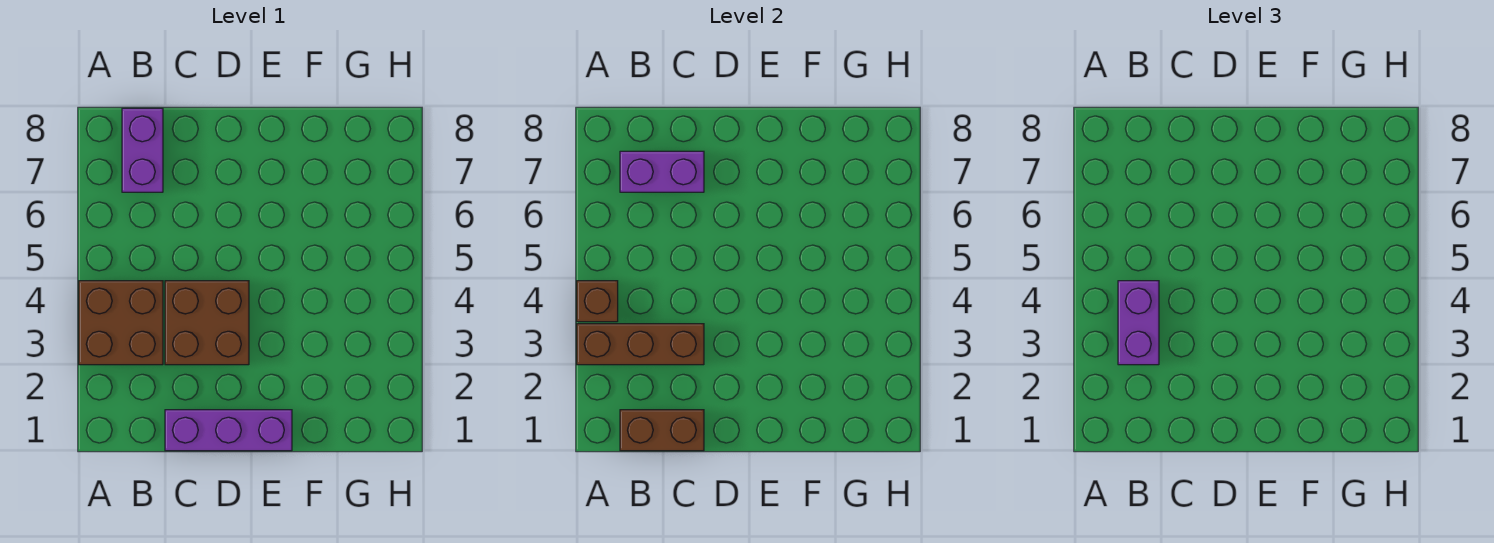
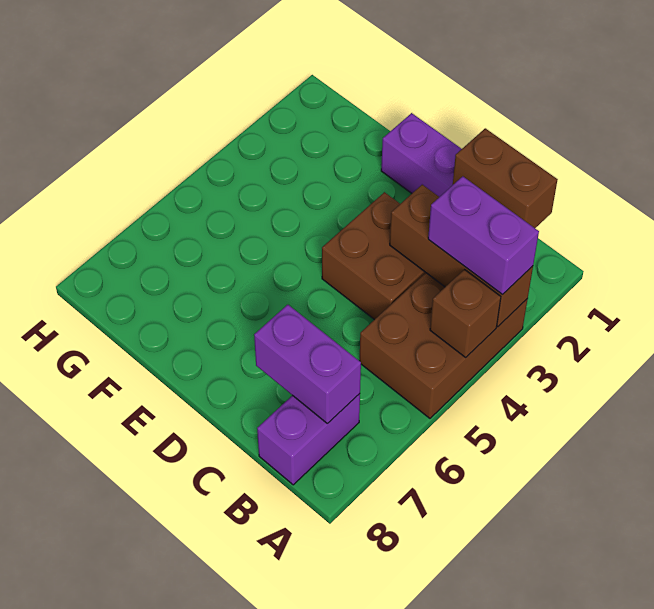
brown 2x2 brick [79,281,163,365] -> brown 2x3 brick [360,273,528,418]
purple 1x2 brick [1118,281,1159,365] -> purple 1x2 brick turned to [428,176,539,295]

